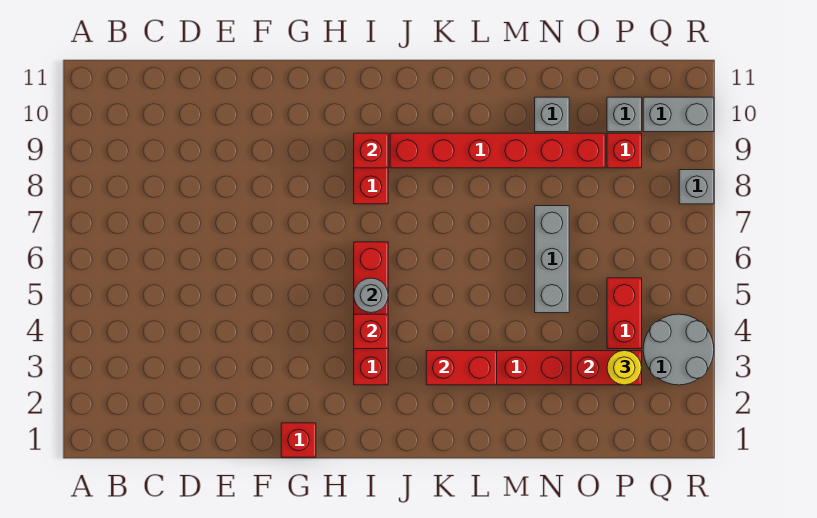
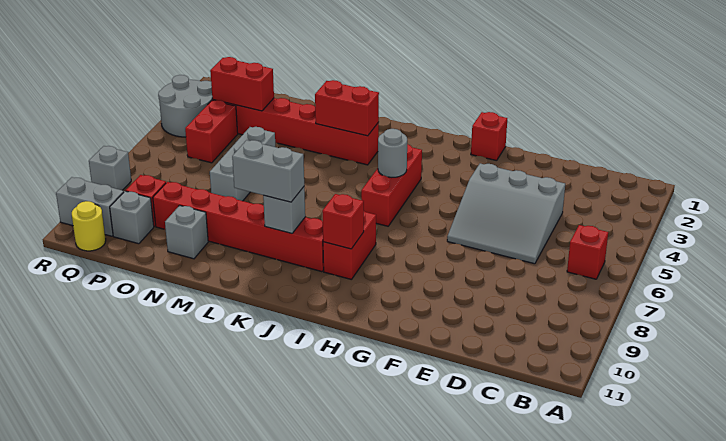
none -> grey 3x3 slope [447,163,565,264]
red 1x4 brick [354,242,388,385] -> red 1x3 brick [361,144,422,226]
red 1x1 brick [354,314,388,349] -> red 1x1 brick moved to [567,225,608,279]
none -> grey 1x1 brick [263,187,305,233]
none -> grey 1x2 brick [232,140,304,202]
yellow 1x1 round brick [607,351,642,385] -> yellow 1x1 round brick moved to [72,201,106,251]

